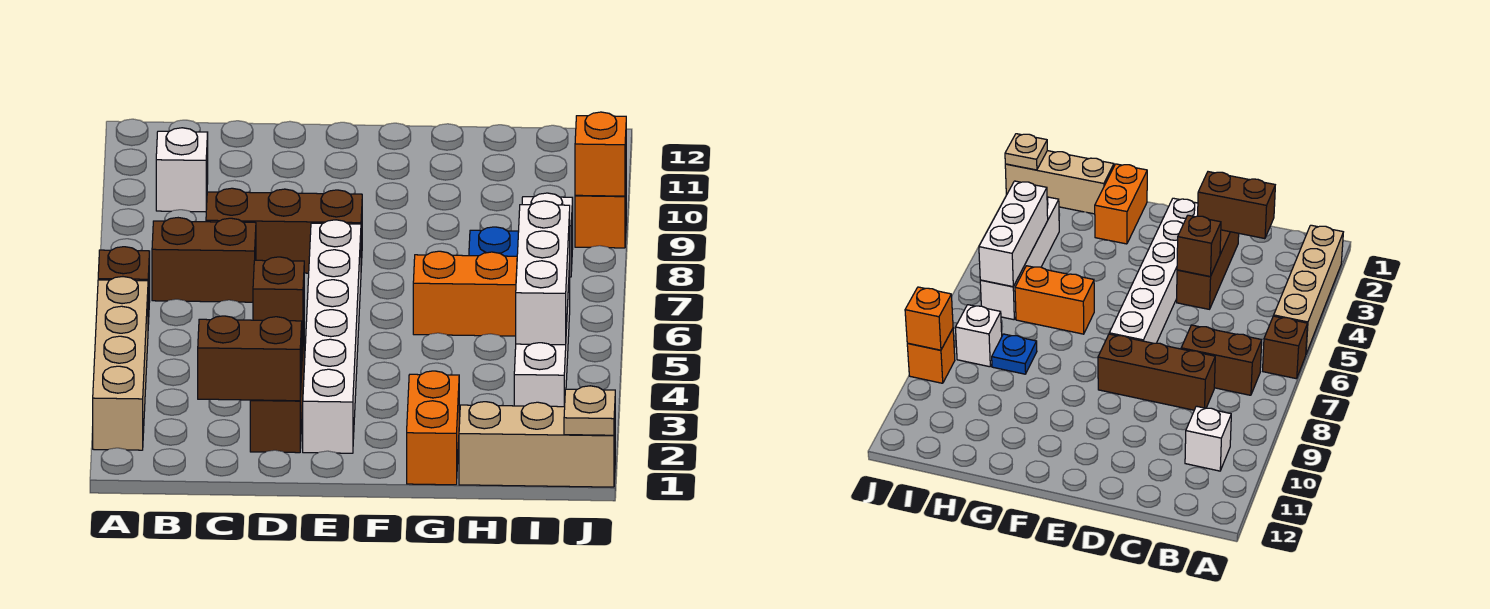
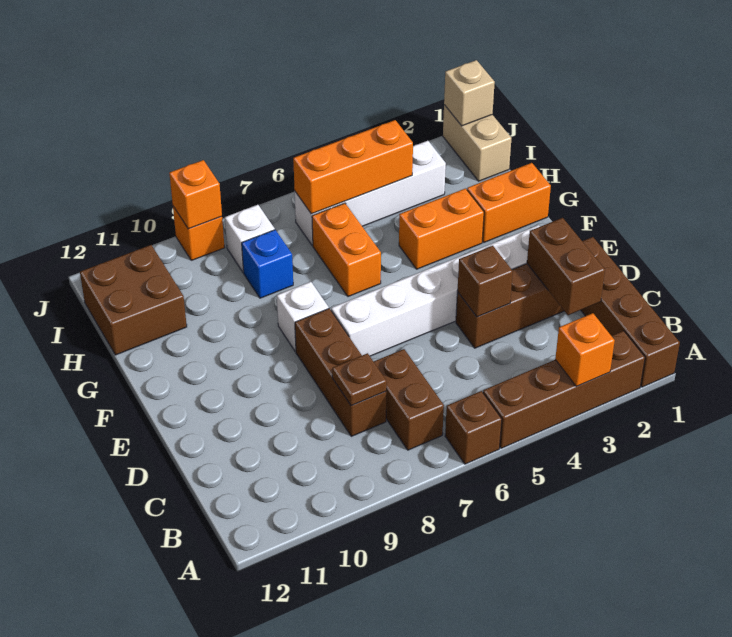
none -> brown 1x4 brick [581,237,680,387]
tan 1x4 brick [93,277,148,450] -> brown 1x4 brick [483,331,645,448]
none -> orange 1x1 brick [555,313,615,387]
white 1x1 brick [156,128,208,212] -> white 1x1 brick moved to [277,282,329,352]
none -> brown 1x1 plate [332,353,387,406]
none -> orange 1x2 brick [399,188,484,269]
tan 1x3 brick [459,402,615,487] -> tan 1x2 brick [443,105,511,181]
blue 1x1 plate [469,227,519,256] -> blue 1x1 brick [242,230,293,298]
none -> brown 2x2 brick [80,245,187,355]
white 1x3 brick [516,201,570,345] -> orange 1x3 brick [293,120,413,214]
tan 1x1 plate [564,386,615,435] -> tan 1x1 brick [444,60,495,126]

